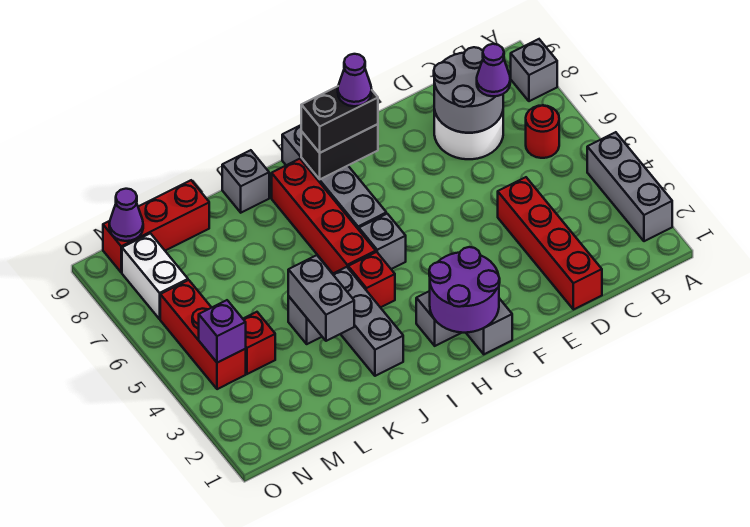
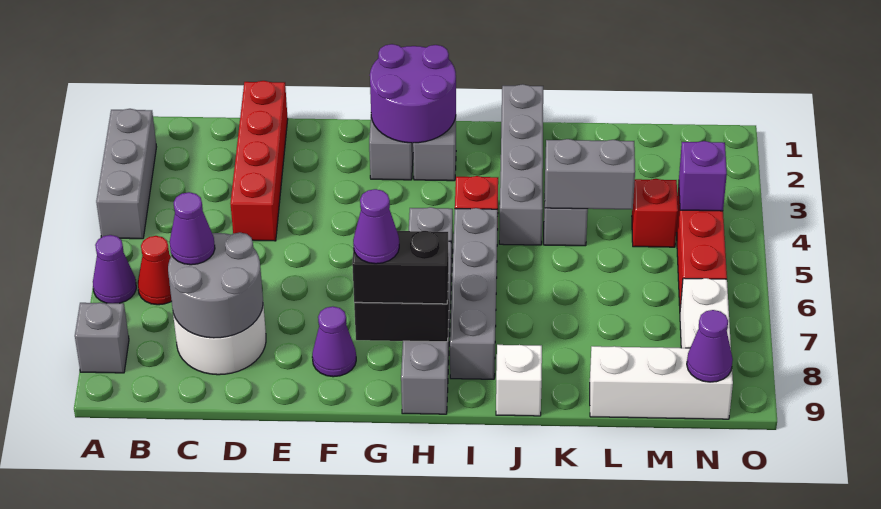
none -> purple 1x1 cone [93,235,136,303]
red 1x1 round brick [526,105,559,158] -> red 1x1 cone [138,236,172,305]
none -> purple 1x1 cone [312,307,356,377]
red 1x4 brick [272,159,376,273] -> grey 1x4 brick [450,208,498,379]
grey 1x3 brick [333,267,403,376] -> grey 1x4 brick [499,84,543,245]
grey 1x1 brick [222,150,269,213] -> white 1x1 brick [496,345,542,416]
grey 1x2 brick [288,255,354,341] -> grey 1x2 brick turned to [545,139,635,209]
red 1x3 brick [103,180,209,272] -> white 1x3 brick [590,346,733,419]

